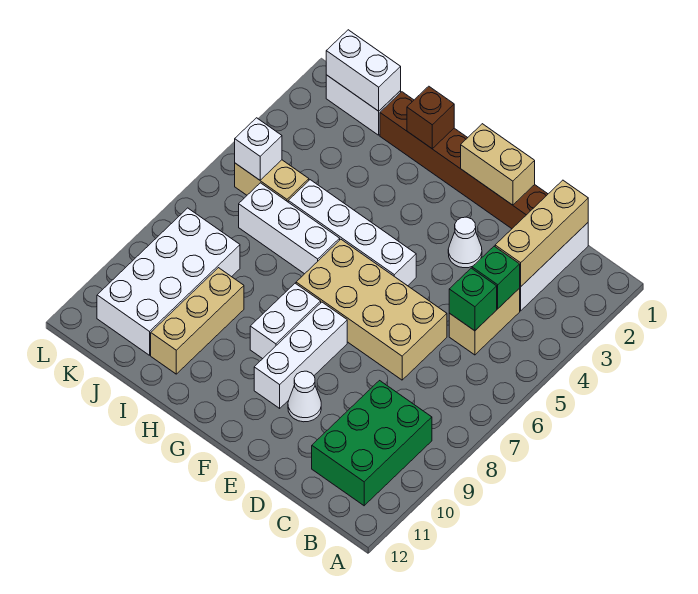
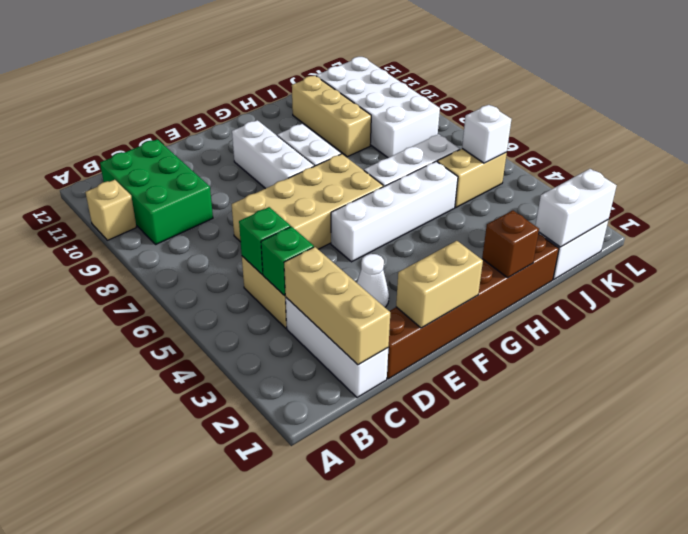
none -> tan 1x1 brick [85,180,136,240]
white 1x1 cone [288,371,321,422] -> none

